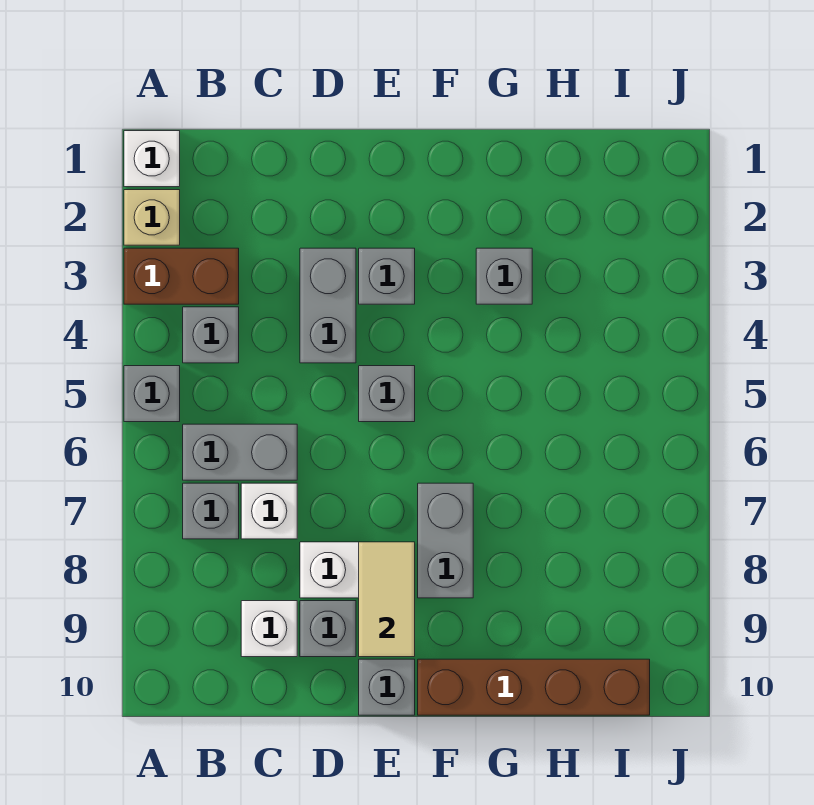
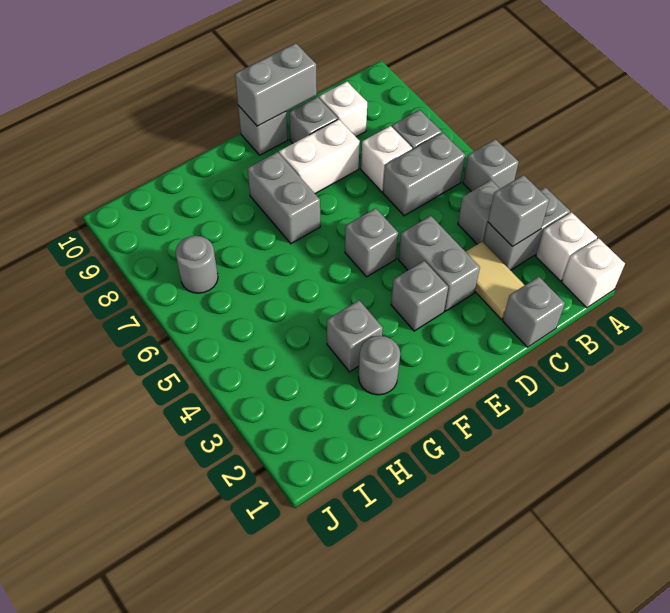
tan 1x1 brick [124,190,180,245] -> white 1x1 brick [536,212,597,281]
brown 1x2 brick [124,248,239,304] -> grey 1x2 brick [483,187,570,270]
none -> grey 1x1 brick [488,175,549,246]
none -> grey 1x1 brick [503,277,565,347]
none -> grey 1x2 brick [235,43,317,126]
tan 1x2 tile [359,542,415,657] -> tan 1x2 tile moved to [466,242,525,319]
brown 1x4 brick [418,659,650,715] -> none
none -> grey 1x1 round brick [359,336,400,395]
none -> grey 1x1 round brick [176,236,218,293]

